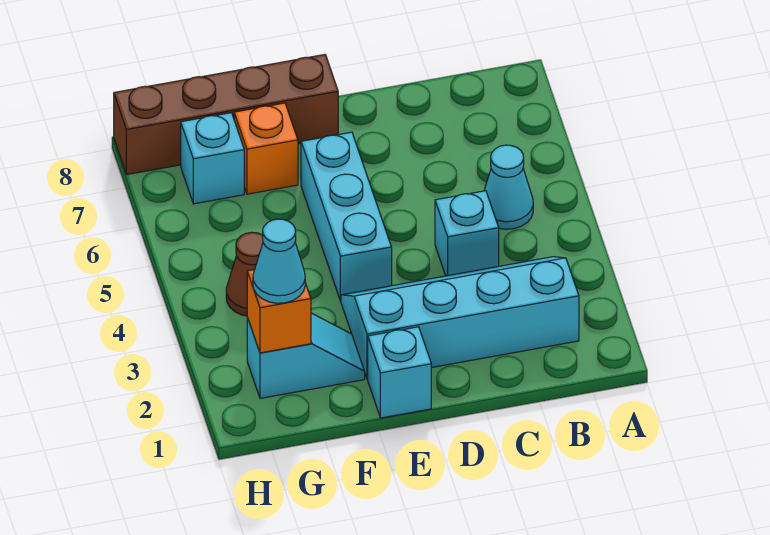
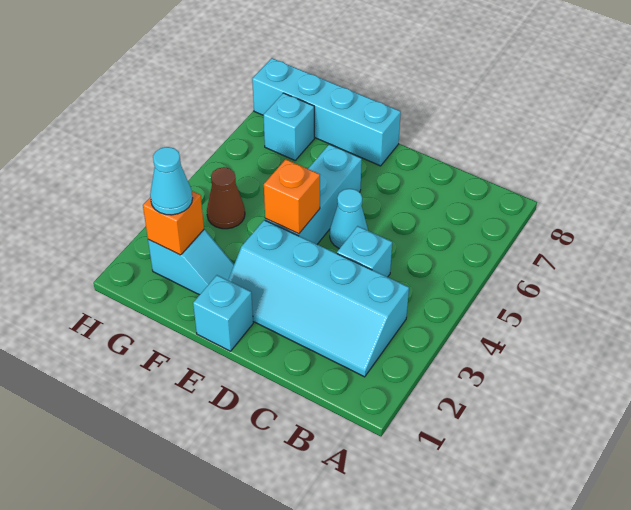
cyan 2x4 slope [341,257,579,379] -> cyan 2x4 slope turned to [228,220,409,377]
cyan 1x1 cone [484,145,533,229] -> cyan 1x1 cone moved to [330,189,368,249]
brown 1x4 brick [114,55,338,175] -> cyan 1x4 brick [252,58,401,166]
orange 1x1 brick [234,103,298,194] -> orange 1x1 brick moved to [264,159,320,234]

